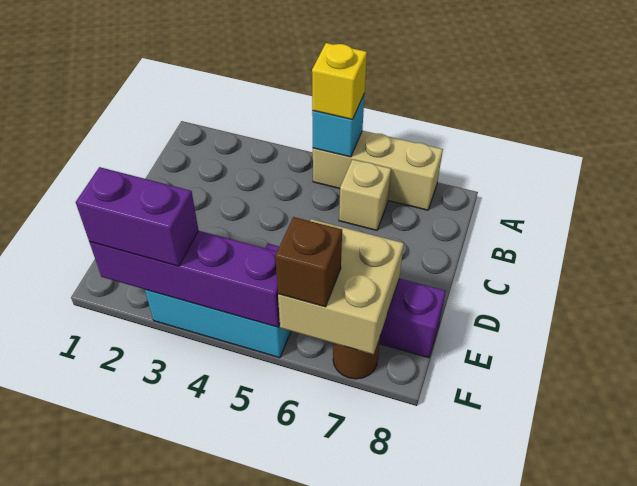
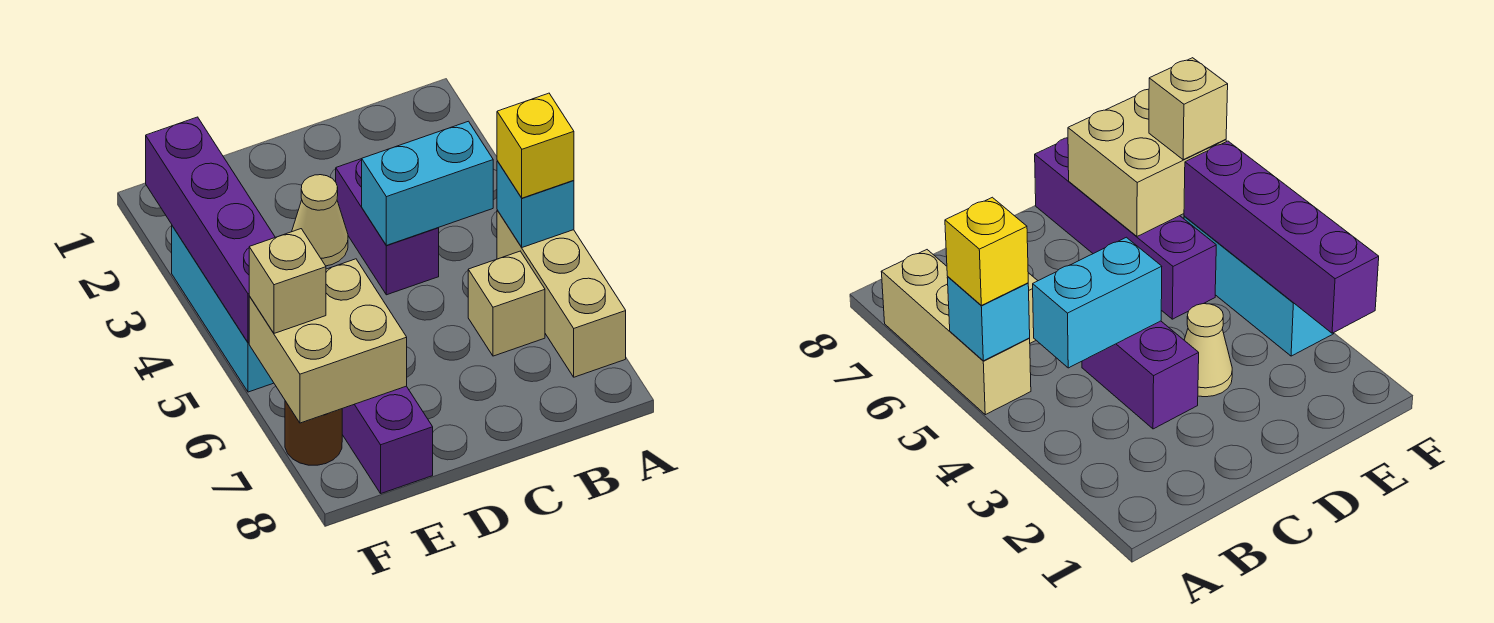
none -> cyan 1x2 brick [362,121,493,245]
none -> tan 1x1 cone [292,175,348,266]
purple 1x2 brick [76,167,199,266] -> purple 1x2 brick moved to [336,159,439,295]
brown 1x1 brick [275,217,342,307] -> tan 1x1 brick [249,229,326,333]

